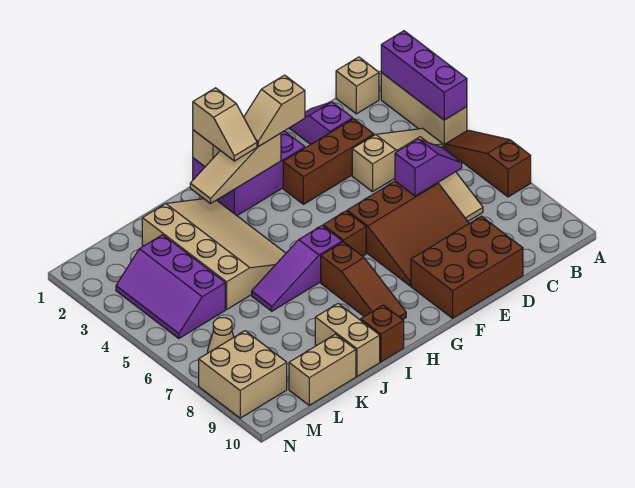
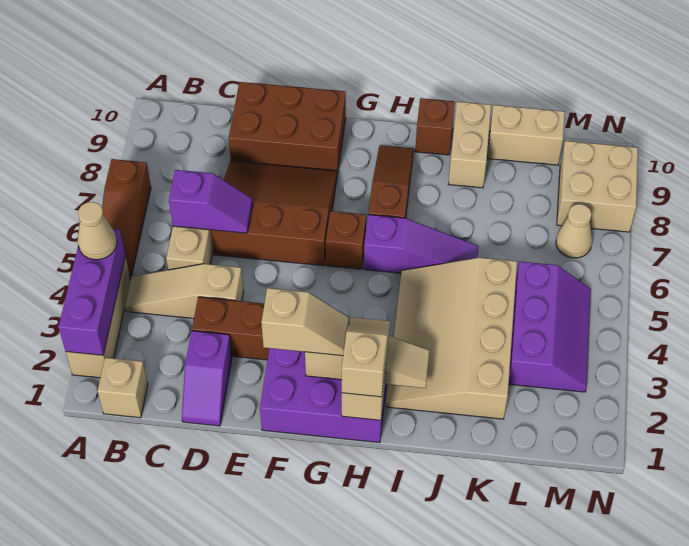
none -> tan 1x1 cone [78,202,117,260]
purple 1x2 slope [395,139,462,196] -> purple 1x2 slope turned to [169,170,252,233]

